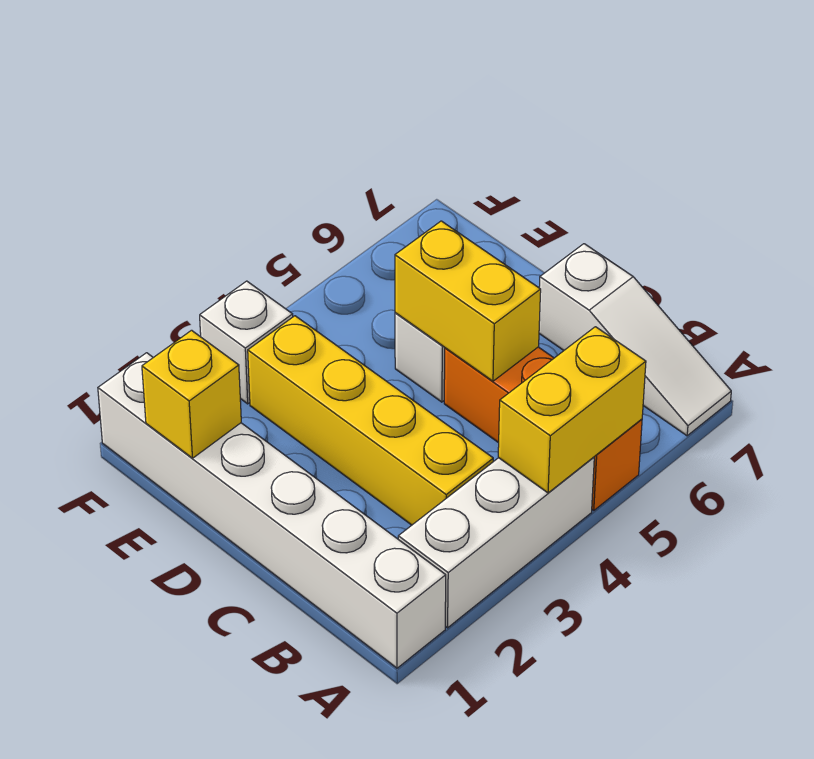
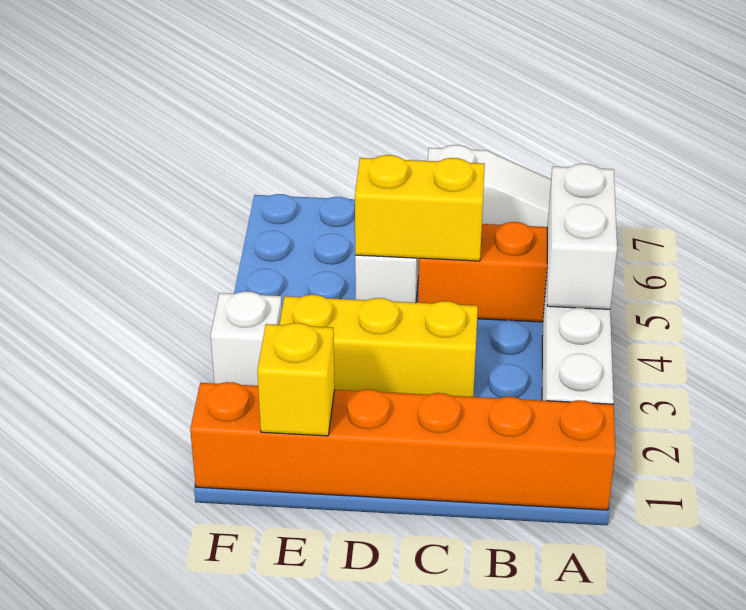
white 1x6 brick [98,353,446,668] -> orange 1x6 brick [190,382,615,510]
yellow 1x2 brick [498,327,646,493] -> white 1x2 brick [547,164,617,309]
yellow 1x4 brick [248,316,493,525] -> yellow 1x3 brick [280,295,478,397]

